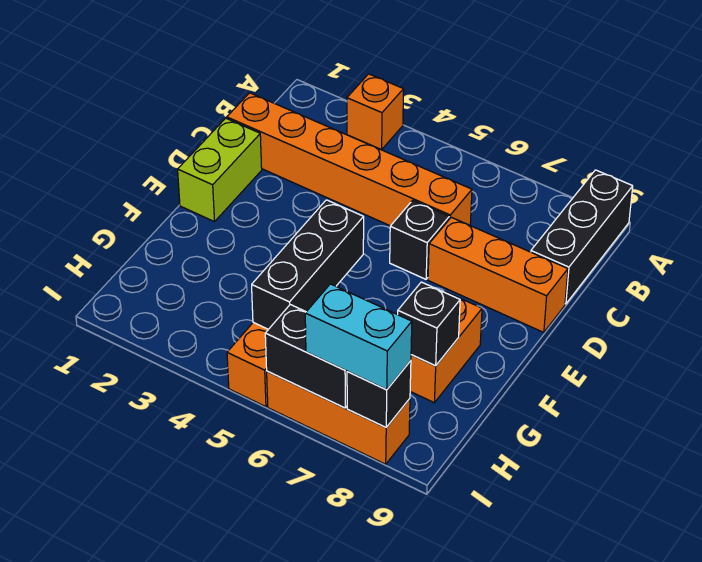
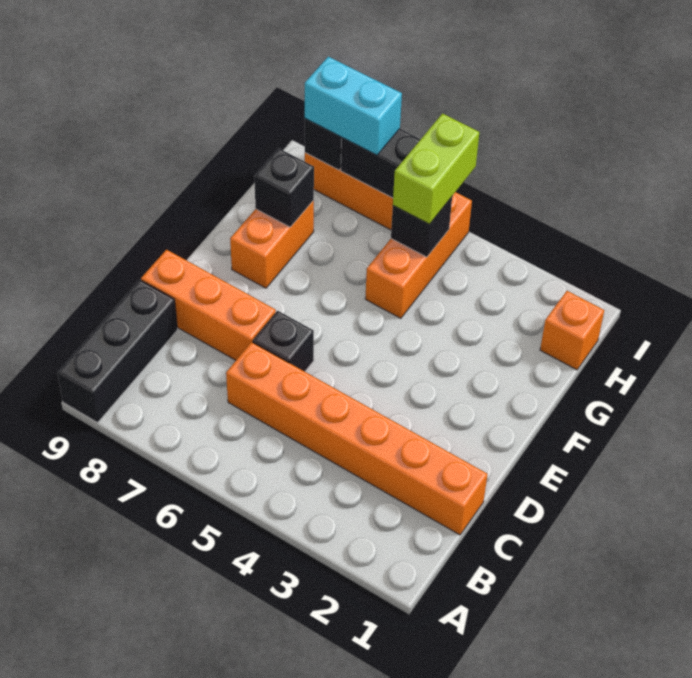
orange 1x1 brick [347,74,404,150] -> orange 1x1 brick moved to [540,291,604,370]
lime 1x2 brick [178,118,262,222] -> lime 1x2 brick moved to [393,114,479,224]
black 1x3 brick [252,200,364,329] -> black 1x1 brick [391,197,452,257]

